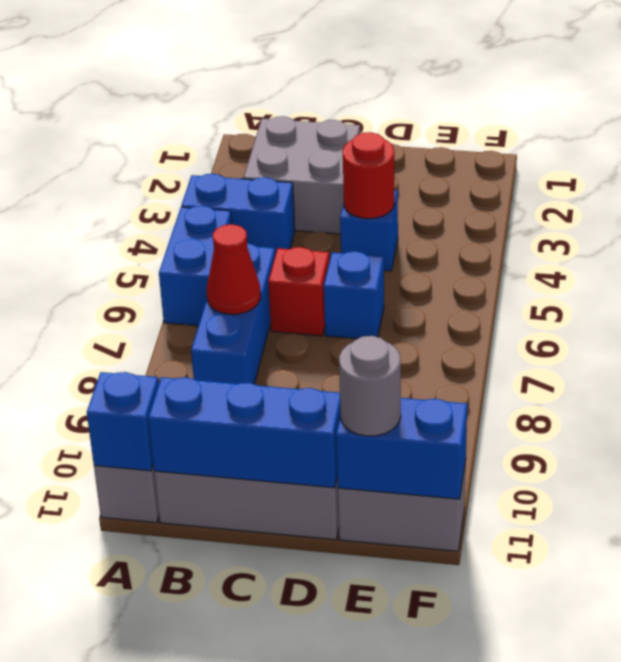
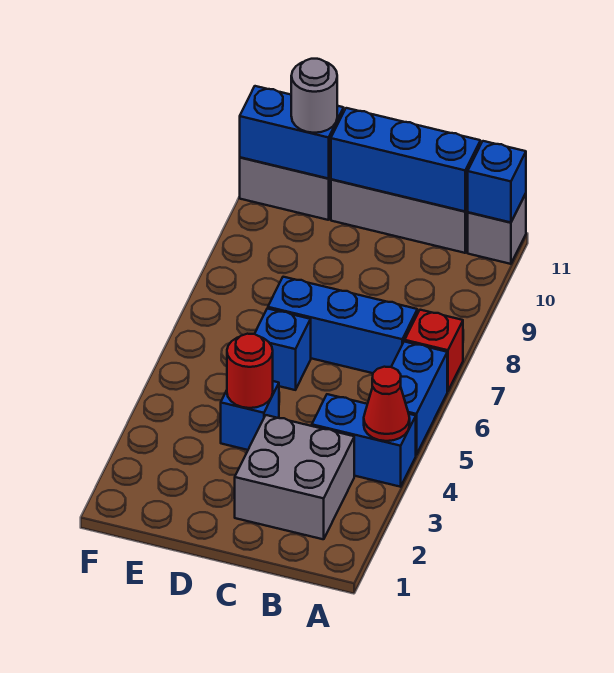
blue 1x3 brick [191,243,275,384] -> blue 1x3 brick turned to [268,277,417,373]
red 1x1 cone [207,224,261,314] -> red 1x1 cone moved to [364,367,410,441]
red 1x1 brick [268,247,329,336] -> red 1x1 brick moved to [405,310,463,391]

